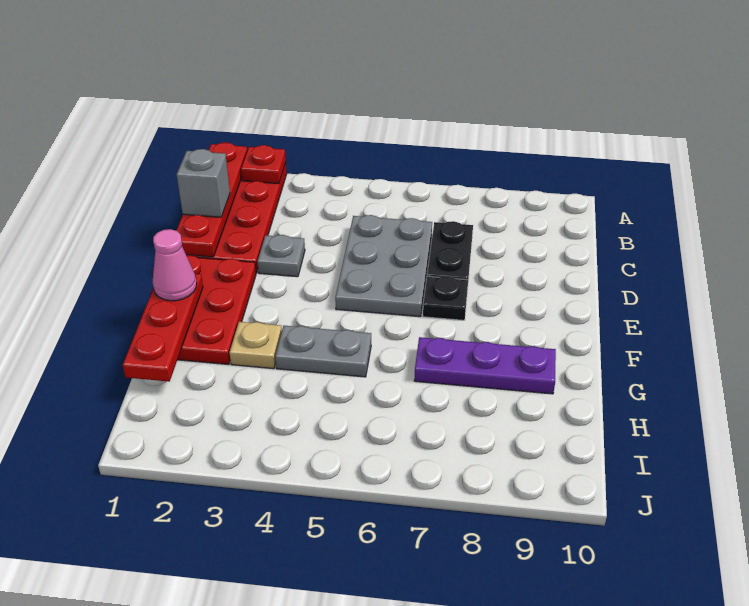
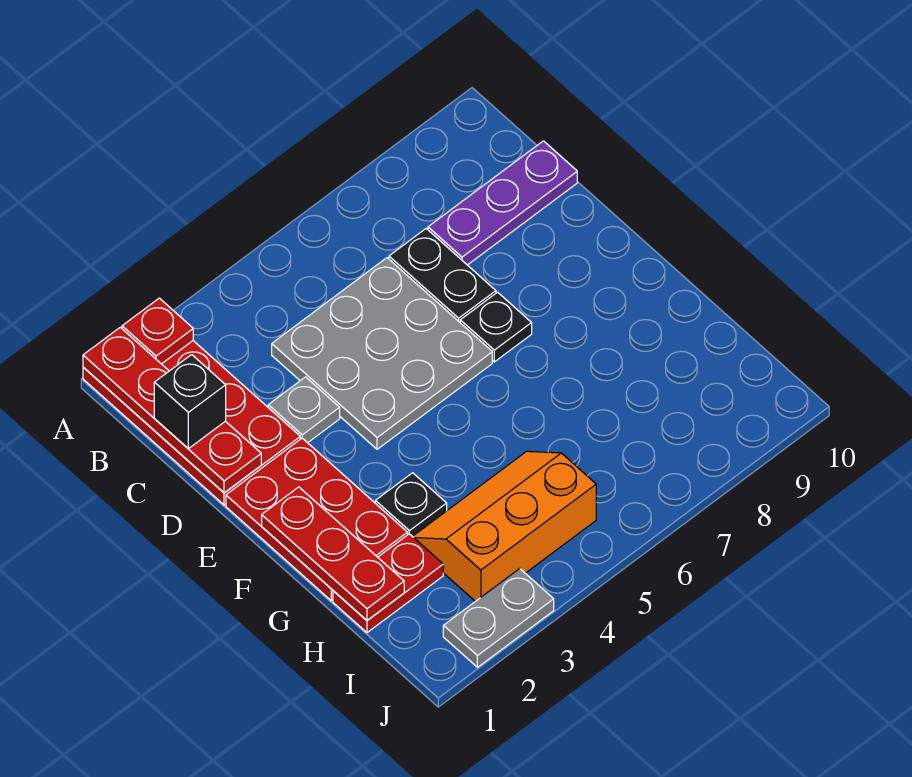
grey 1x1 brick [177,149,230,217] -> black 1x1 brick [154,355,226,449]
grey 2x3 plate [335,215,432,317] -> grey 3x3 plate [272,258,492,449]
pink 1x1 cone [152,229,197,301] -> none
tan 1x1 plate [229,322,282,369] -> black 1x1 plate [375,473,447,536]
grey 1x2 plate [275,326,371,377] -> grey 1x2 plate moved to [443,569,554,667]
purple 1x3 plate [414,337,556,394] -> purple 1x3 plate moved to [428,141,577,265]
none -> red 1x2 plate [333,534,443,633]
none -> orange 2x3 slope [412,451,596,601]

